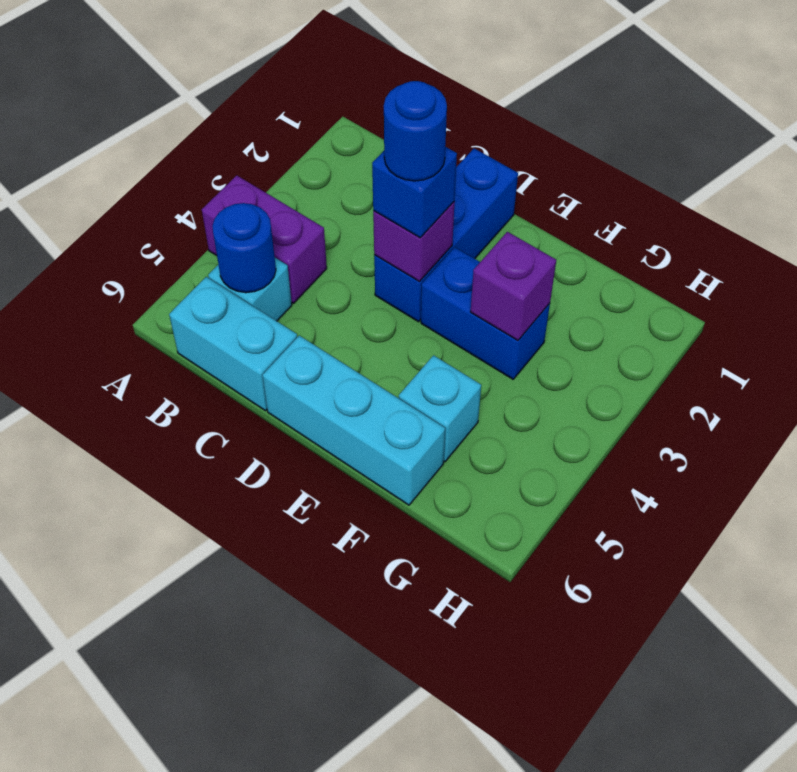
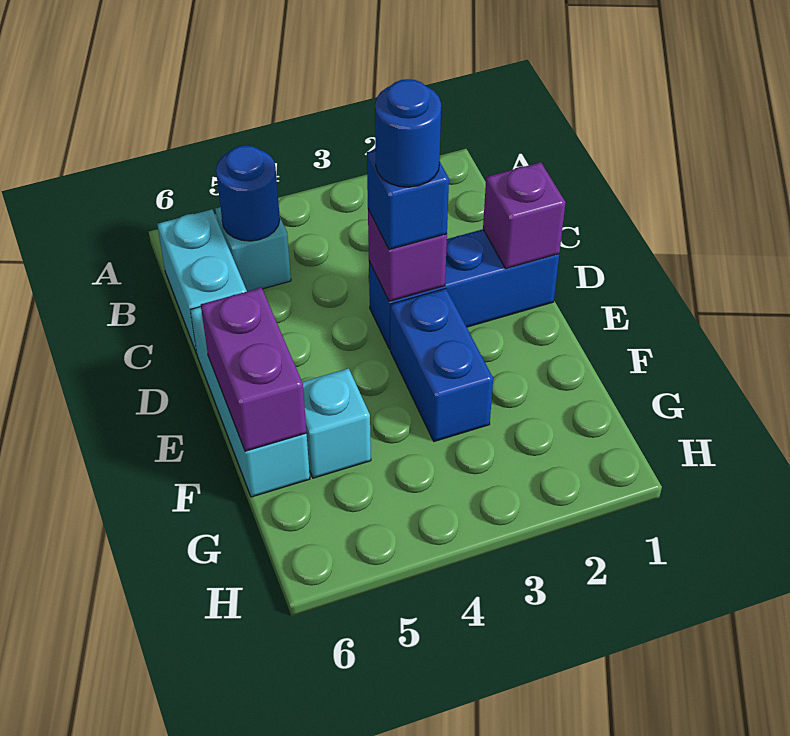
purple 1x2 brick [202,175,327,303] -> purple 1x2 brick moved to [201,288,306,451]
purple 1x1 brick [471,232,556,340] -> purple 1x1 brick moved to [483,162,566,269]

